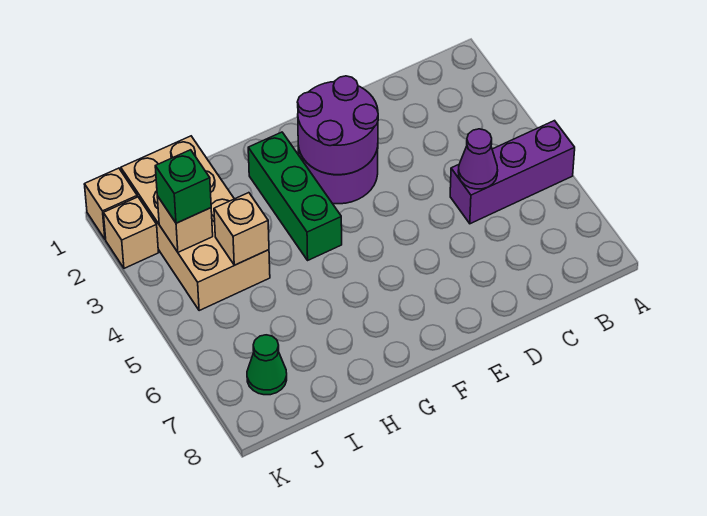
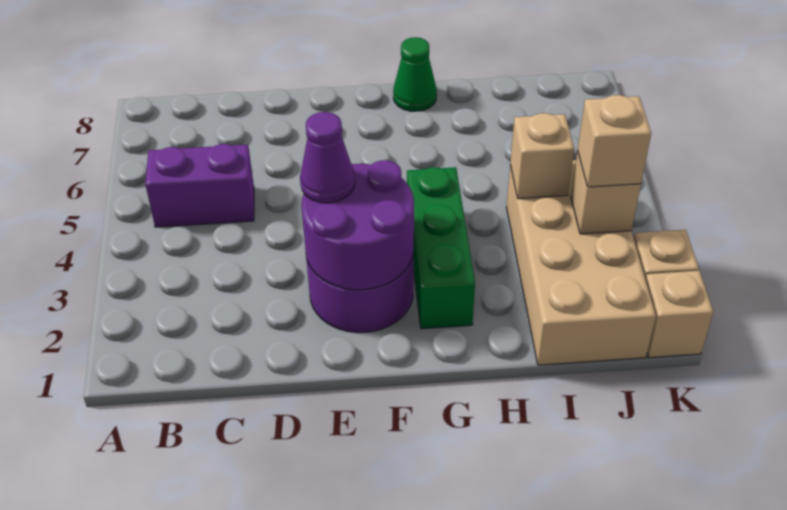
purple 1x3 brick [450,121,575,224] -> purple 1x2 brick [145,144,254,227]
purple 1x1 cone [458,129,498,189] -> purple 1x1 cone moved to [300,112,355,203]
green 1x1 brick [155,150,211,223] -> tan 1x1 brick [578,95,651,187]
green 1x1 cone [247,335,287,395] -> green 1x1 cone moved to [393,37,437,111]

